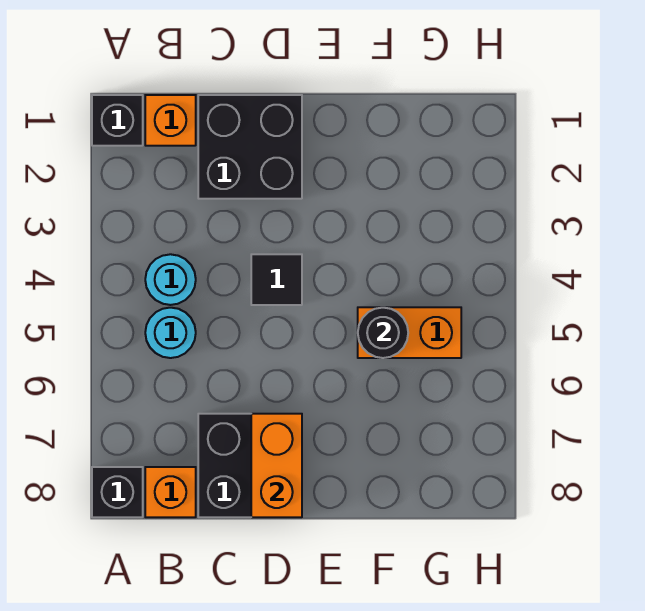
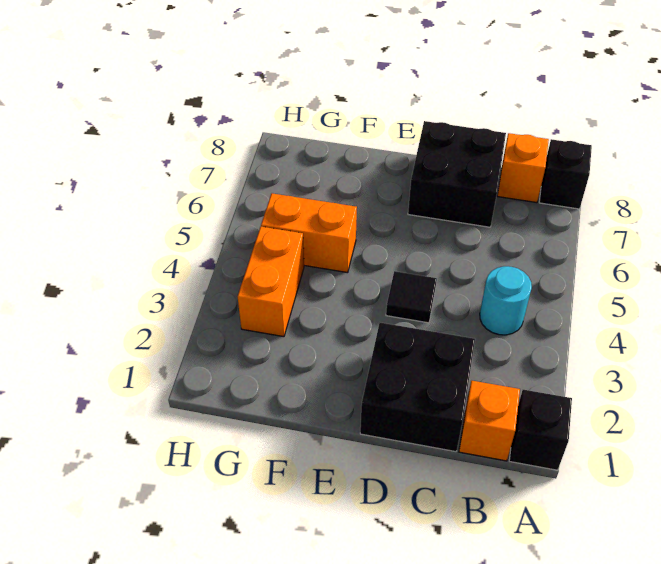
cyan 1x1 round brick [145,308,196,358] -> none
orange 1x2 brick [251,414,302,517] -> orange 1x2 brick moved to [238,227,304,337]
black 1x1 round brick [358,308,408,358] -> none

